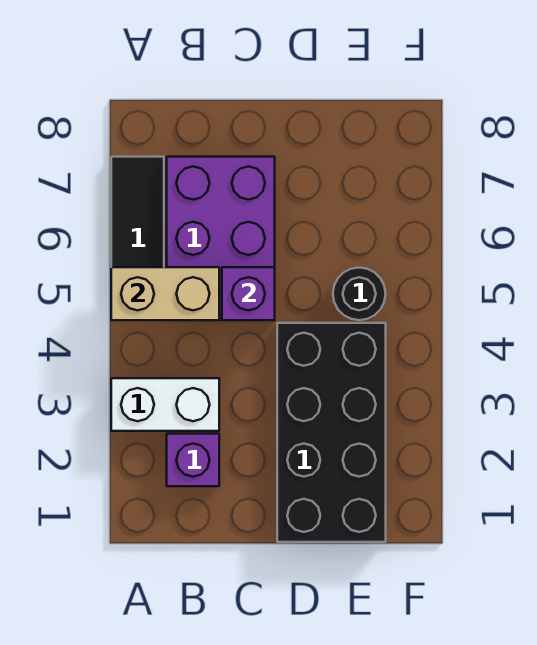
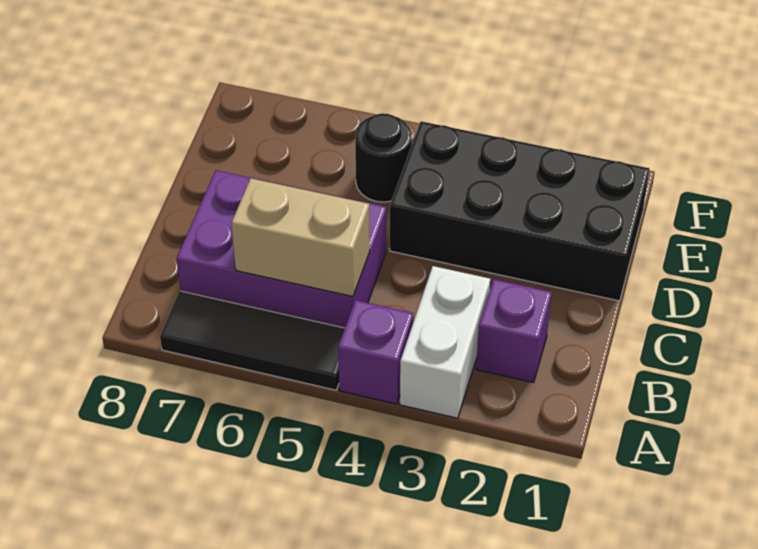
tan 1x2 brick [111,267,219,320] -> tan 1x2 brick turned to [231,178,370,297]
purple 1x1 brick [222,267,275,320] -> purple 1x1 brick moved to [338,300,413,404]

